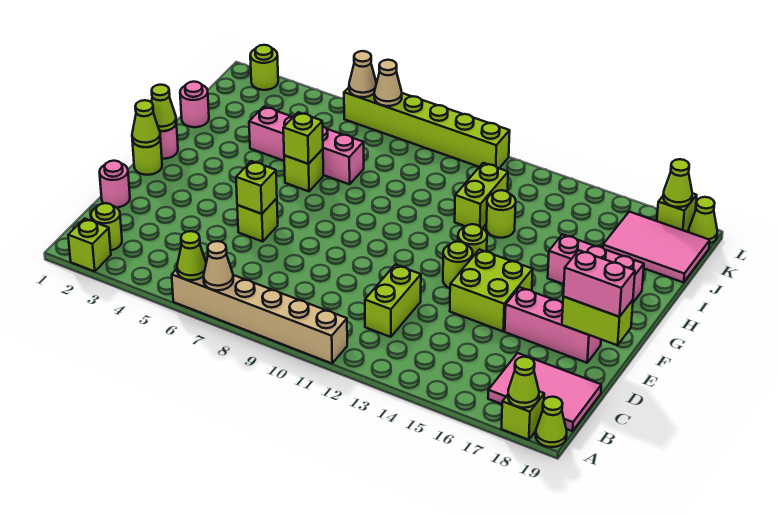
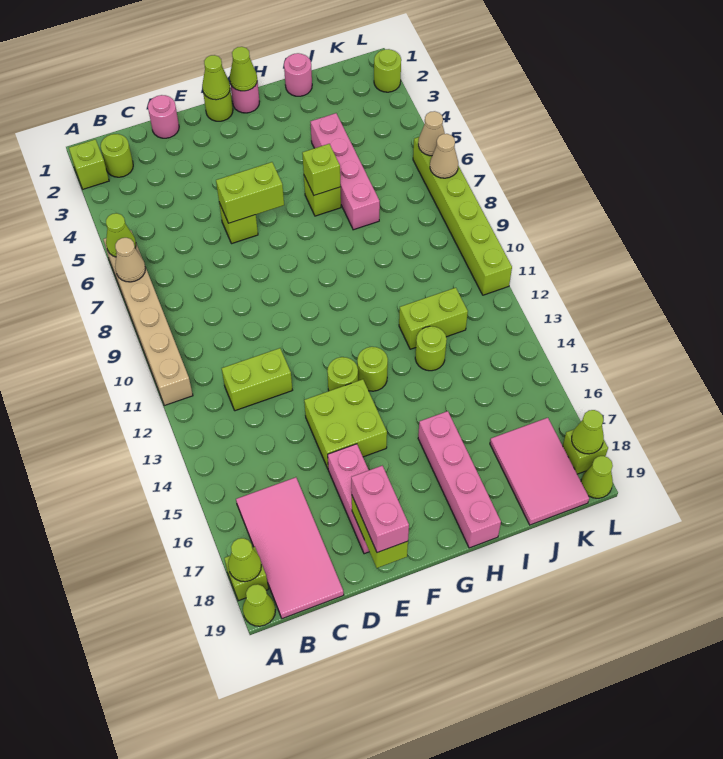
pink 2x3 tile [488,353,601,431] -> pink 2x4 tile [236,477,344,619]
lime 1x1 brick [236,161,277,214] -> lime 1x2 brick [216,162,284,223]
pink 1x3 brick [548,234,644,302] -> pink 1x4 brick [418,411,501,548]

